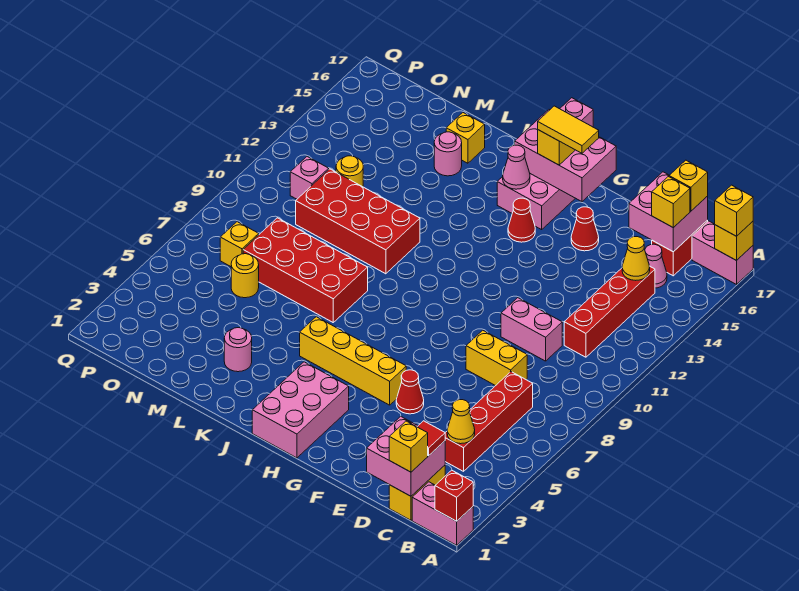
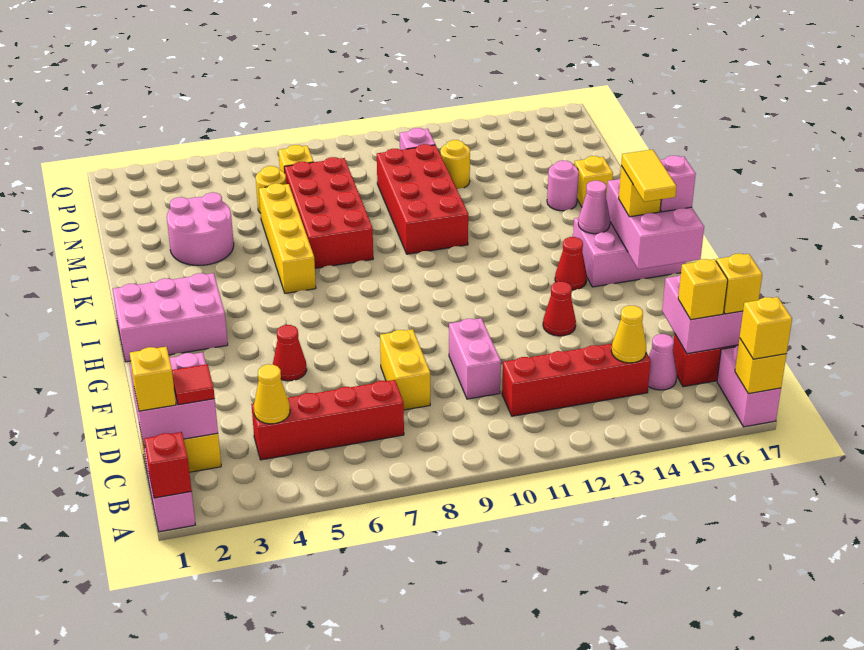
red 1x1 cone [571,207,599,251] -> red 1x1 cone moved to [543,282,576,336]
yellow 1x4 brick [300,317,406,405] -> yellow 1x4 brick moved to [259,183,316,293]
pink 1x1 round brick [224,328,252,372] -> pink 2x2 round brick [167,193,234,265]

